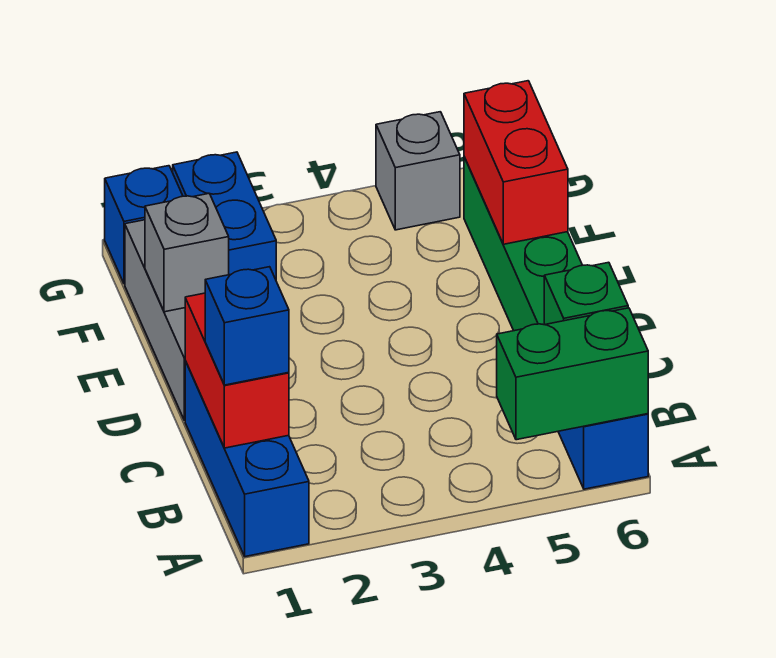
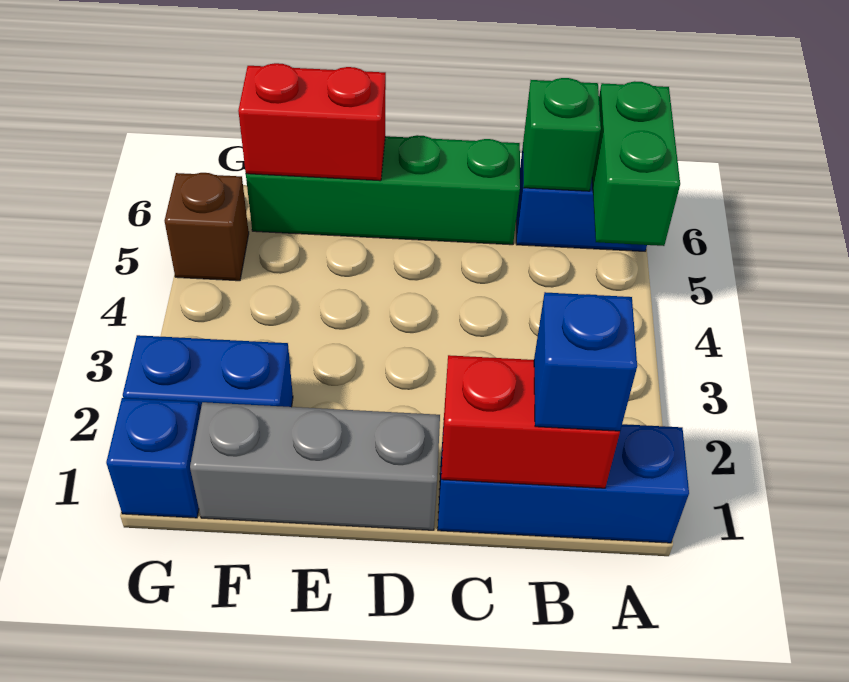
grey 1x1 brick [145,193,229,312] -> none
grey 1x1 brick [376,112,460,230] -> brown 1x1 brick [165,173,249,281]

